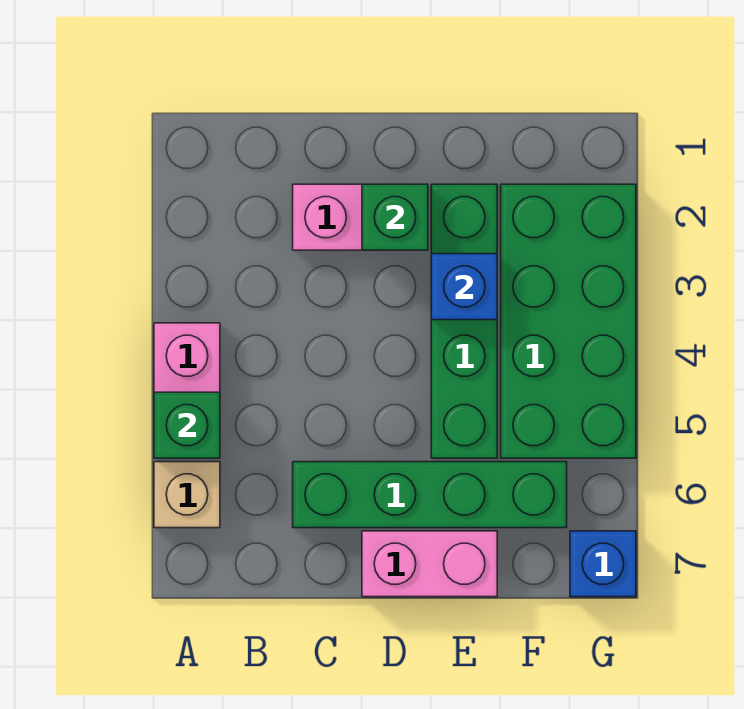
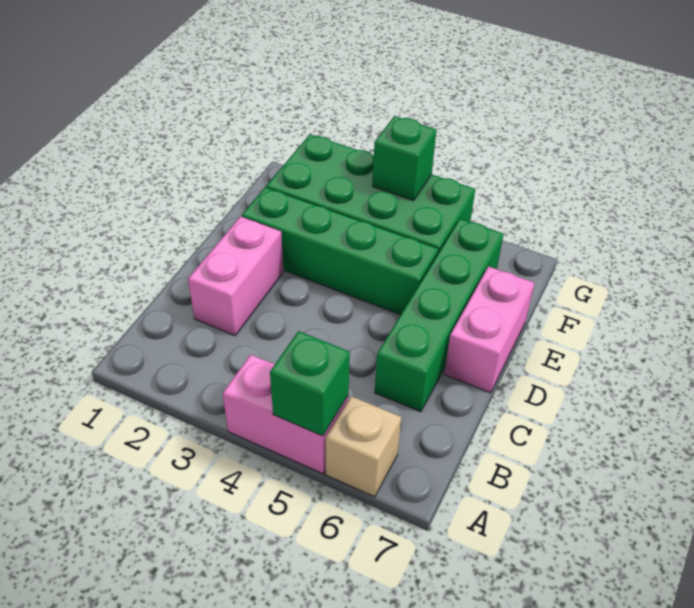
green 1x1 brick [362,184,428,250] -> green 1x1 brick moved to [372,116,436,201]
blue 1x1 brick [431,254,497,320] -> none
blue 1x1 brick [570,531,636,597] -> none

